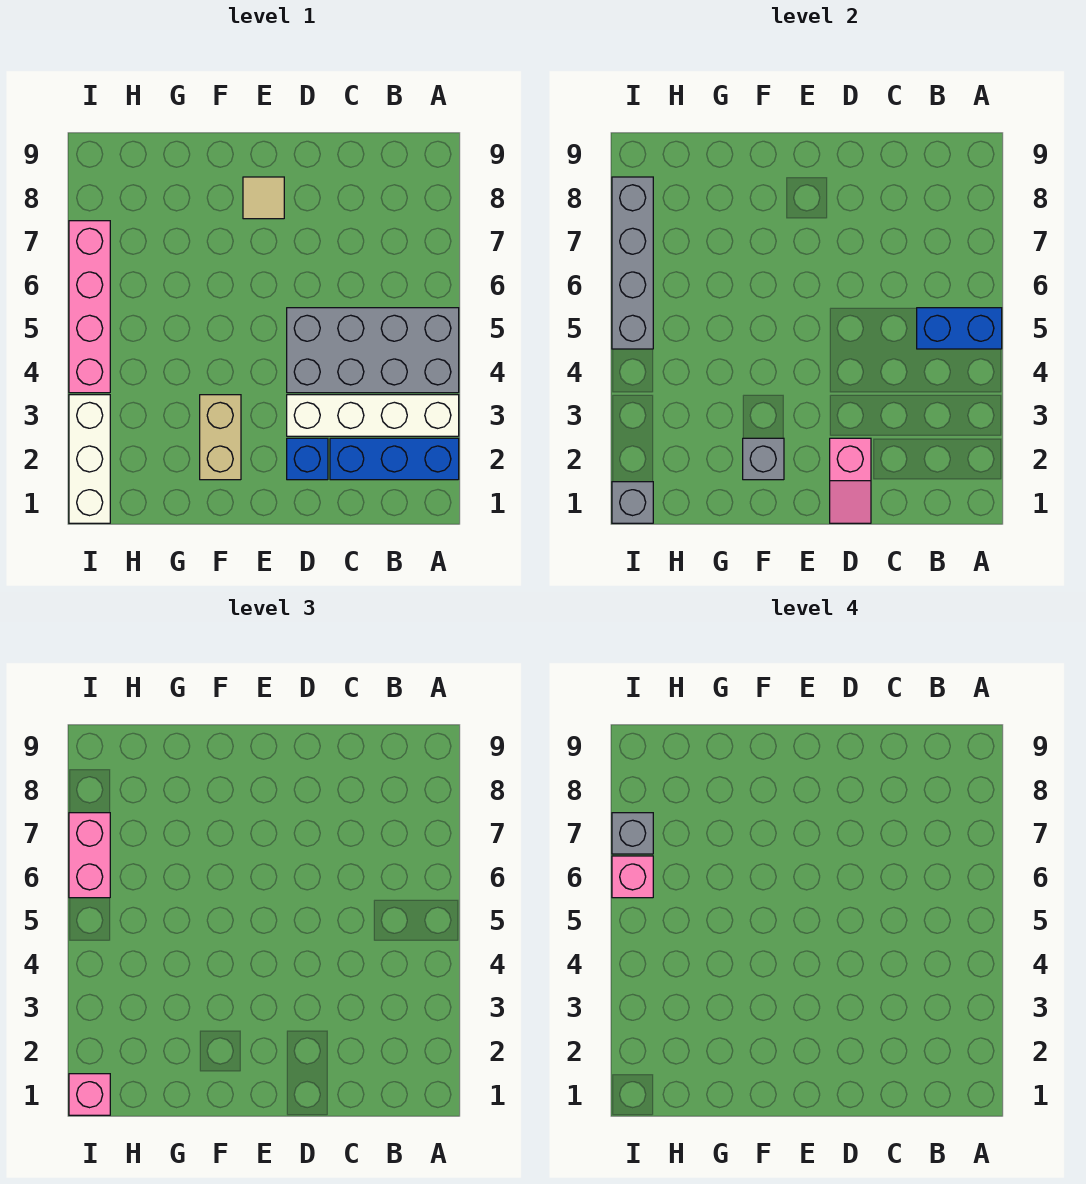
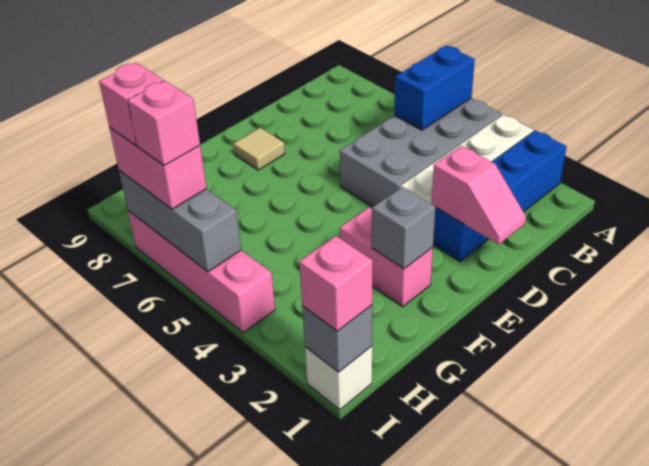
tan 1x2 brick [200,395,241,480] -> pink 1x2 brick [340,207,433,307]
white 1x3 brick [69,395,110,523] -> white 1x1 brick [305,346,372,410]
grey 1x4 brick [612,177,653,349] -> grey 1x3 brick [119,170,241,272]
grey 1x1 brick [612,813,653,854] -> pink 1x1 brick [99,63,163,145]

